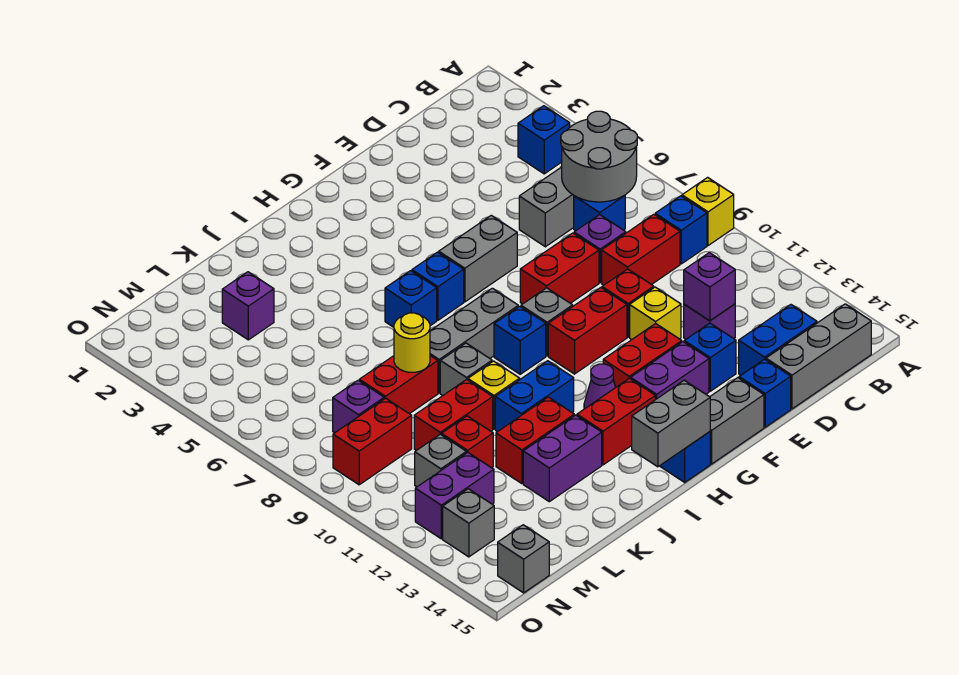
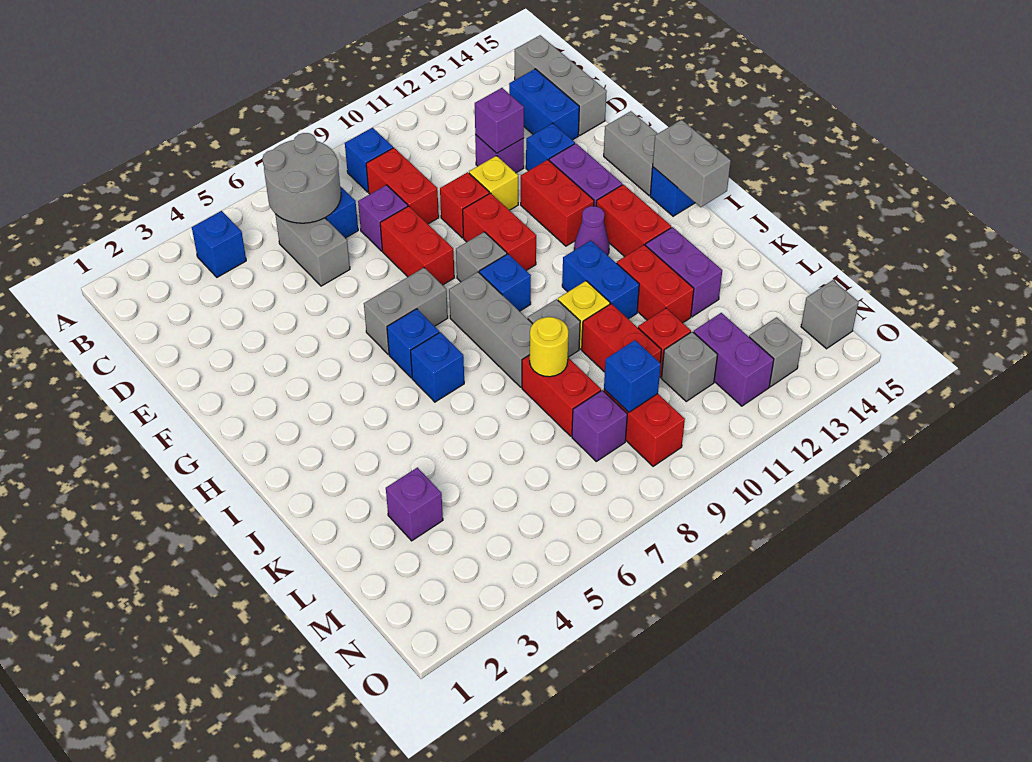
yellow 1x1 brick [682,177,734,246] -> none
blue 1x1 brick [739,359,791,427] -> blue 1x1 brick moved to [604,340,661,412]
grey 1x2 brick [439,215,517,302] -> grey 1x2 brick turned to [364,268,448,354]

